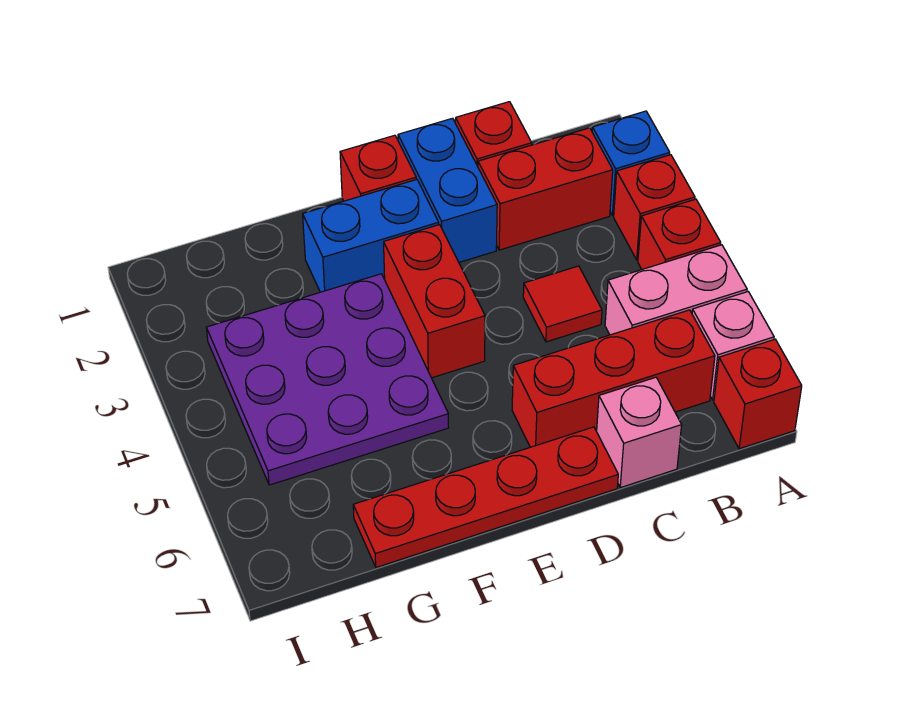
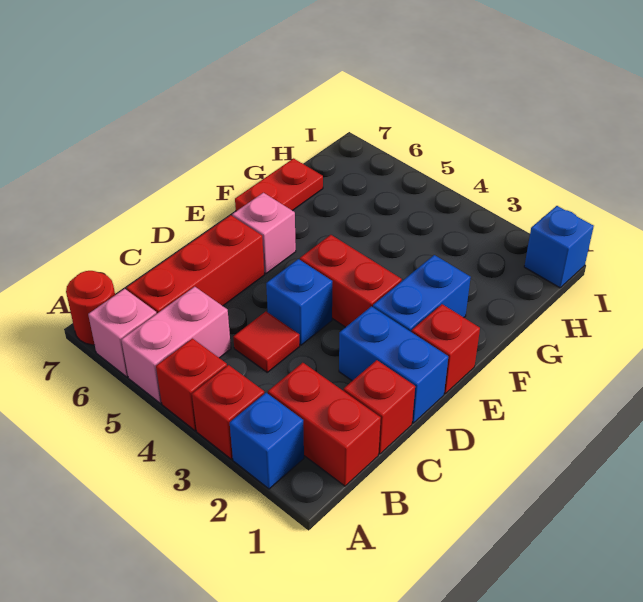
red 1x1 brick [714,339,802,449] -> red 1x1 round brick [66,271,115,345]
red 1x2 brick [478,128,613,250] -> red 1x2 brick turned to [268,363,381,486]
pink 1x1 brick [597,377,682,488] -> pink 1x1 brick moved to [232,193,296,274]
none -> blue 1x1 brick [266,259,332,345]
red 1x4 plate [353,427,618,567] -> red 1x2 plate [235,159,323,211]
purple 3x3 plate [206,274,449,485] -> none
none -> blue 1x1 brick [524,206,594,288]

